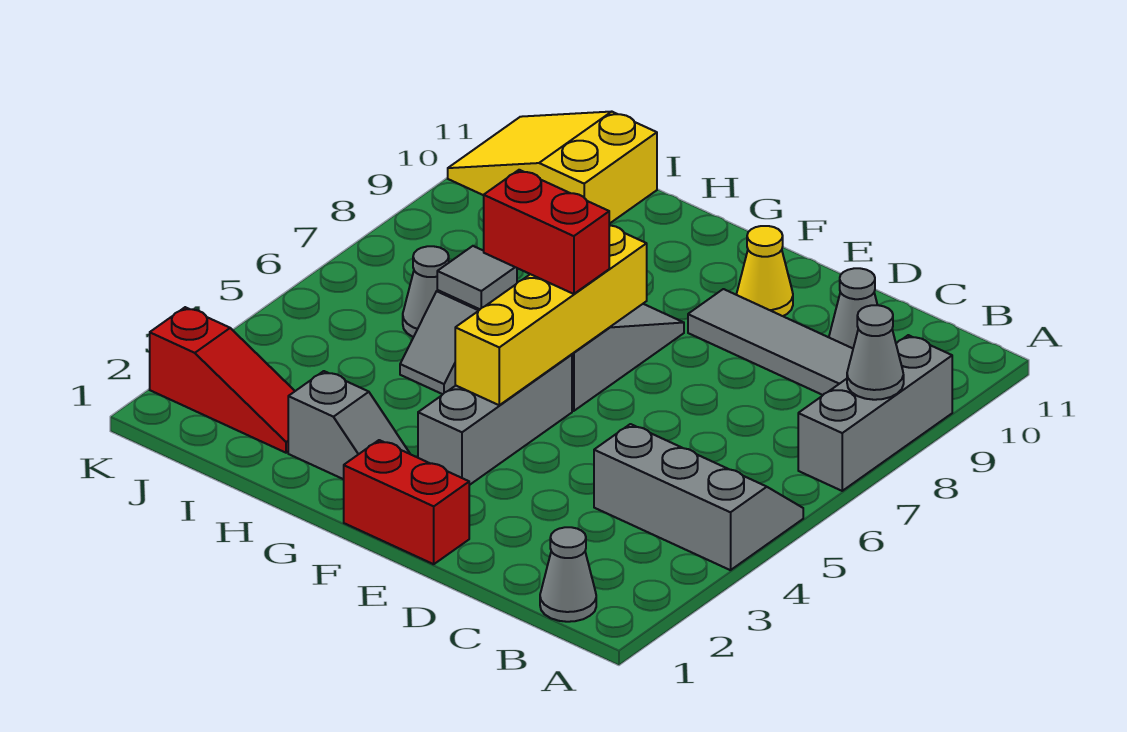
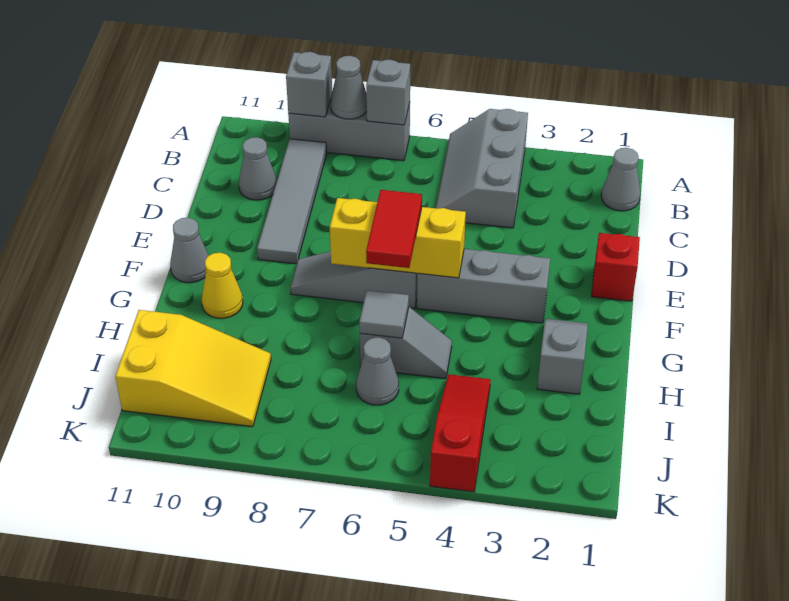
none -> grey 1x1 brick [366,60,410,125]
none -> grey 1x1 brick [286,52,332,117]
red 1x2 brick [344,440,469,564] -> red 1x1 brick [592,233,640,301]
yellow 1x1 cone [737,226,793,316] -> yellow 1x1 cone moved to [202,253,243,318]
yellow 1x4 brick [455,225,647,405] -> yellow 1x3 brick [330,198,466,278]
red 1x2 brick [484,170,609,294] -> red 1x2 tile [366,190,422,268]
none -> grey 1x1 cone [170,218,209,283]
red 1x3 slope [150,307,295,453] -> red 1x3 slope moved to [430,374,491,492]
yellow 2x3 slope [448,112,657,224] -> yellow 2x3 slope turned to [115,310,271,427]

